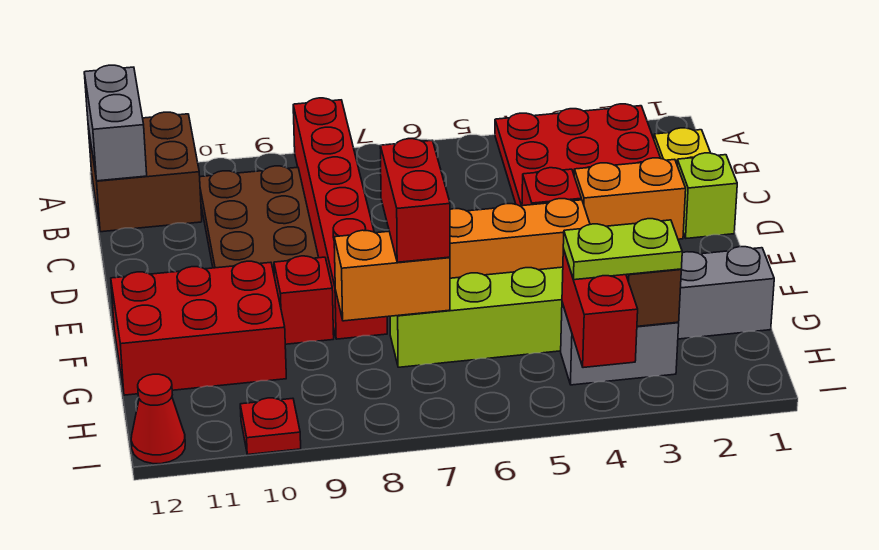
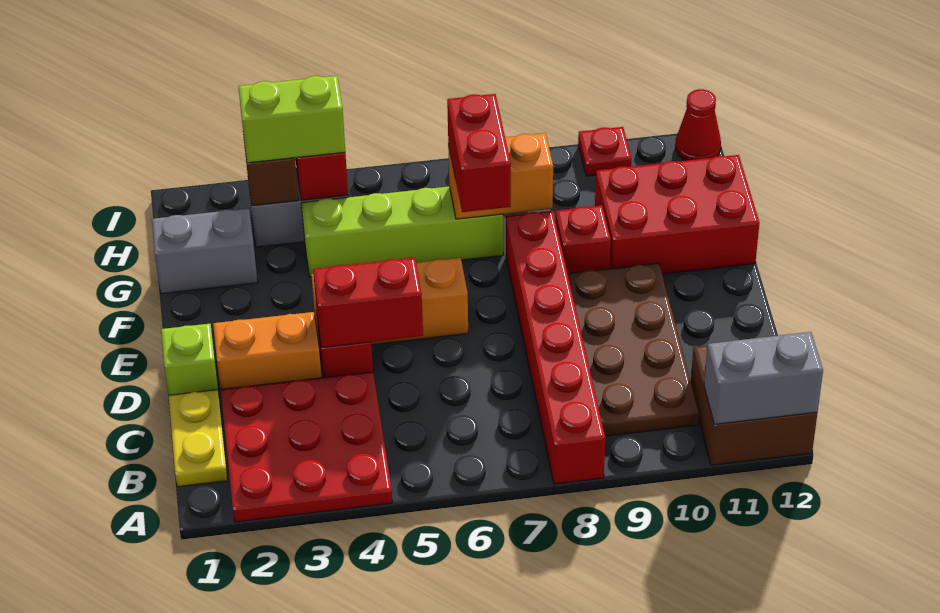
grey 1x2 brick [84,65,147,181] -> grey 1x2 brick turned to [704,332,823,424]
none -> red 1x2 brick [313,258,423,347]
lime 1x2 plate [563,219,682,280] -> lime 1x2 brick [238,76,345,163]

